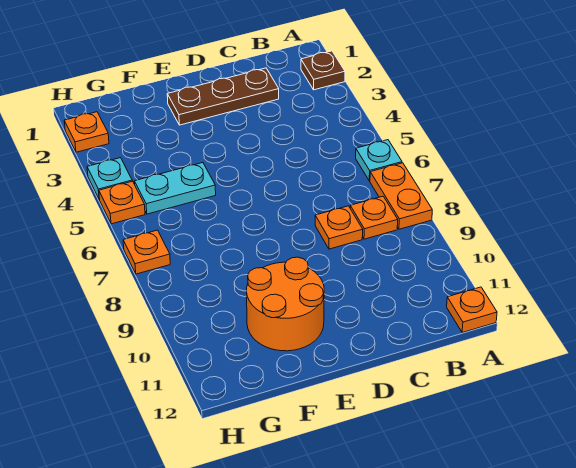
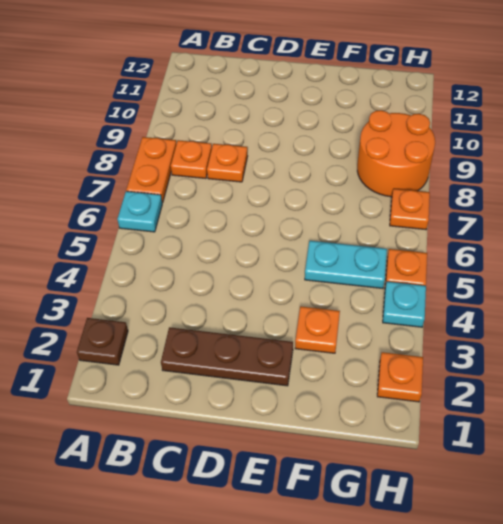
orange 1x1 plate [447,287,497,333] -> orange 1x1 plate moved to [295,306,340,353]
orange 2x2 round brick [247,257,324,351] -> orange 2x2 round brick moved to [357,110,435,197]

